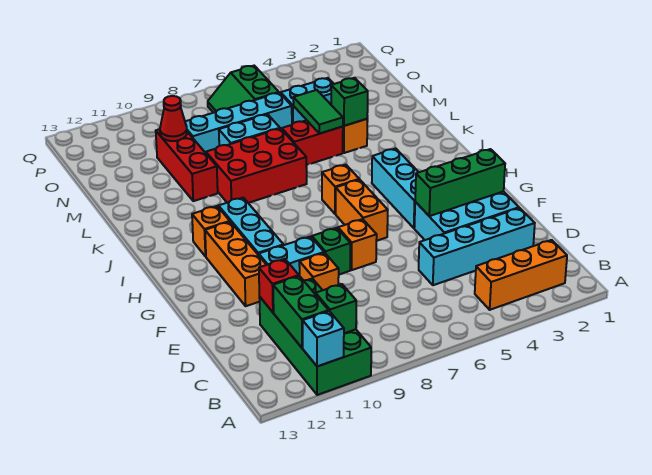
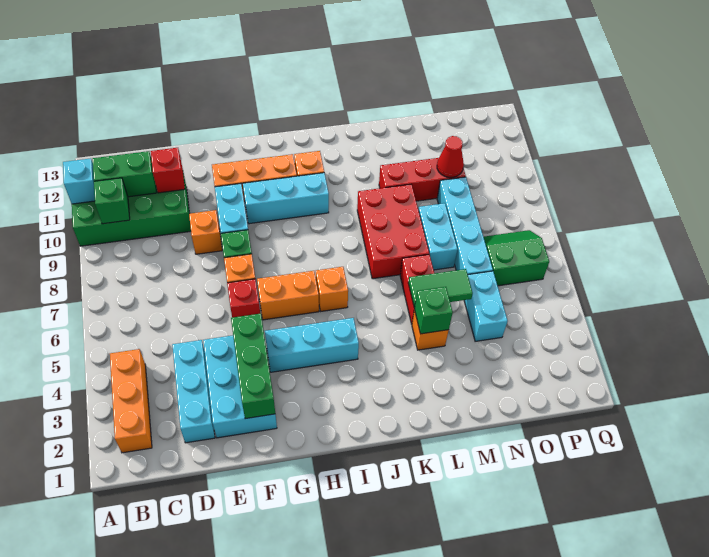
cyan 1x4 brick [419,208,535,285] -> cyan 1x3 brick [172,340,215,443]
none -> red 1x1 brick [227,279,260,318]

